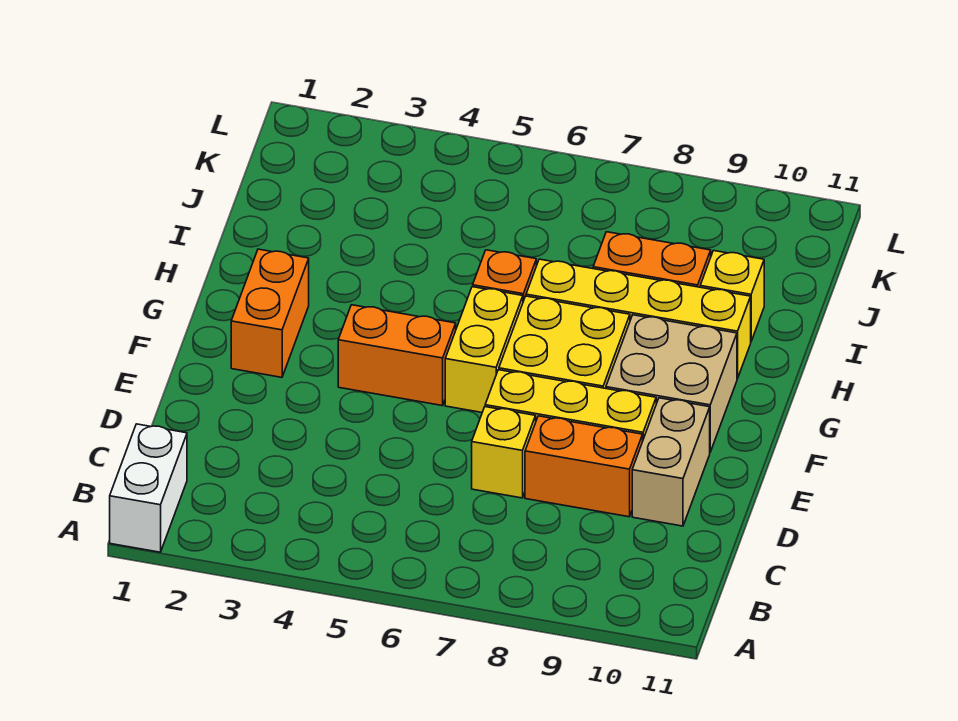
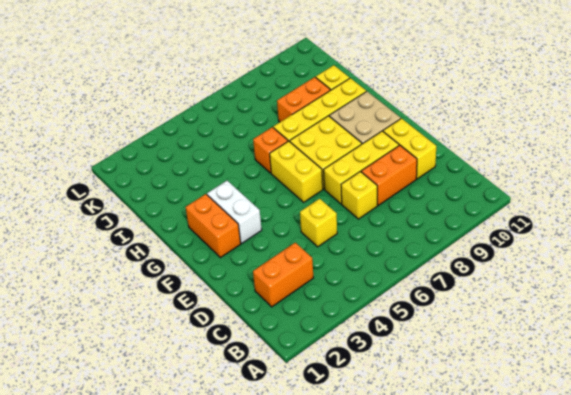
white 1x2 brick [110,424,187,552] -> white 1x2 brick moved to [207,181,262,243]
none -> yellow 1x1 brick [300,199,337,247]
tan 1x2 brick [632,398,710,526] -> yellow 1x2 brick [383,118,436,179]
orange 1x2 brick [338,305,456,406] -> orange 1x2 brick moved to [253,243,313,307]

